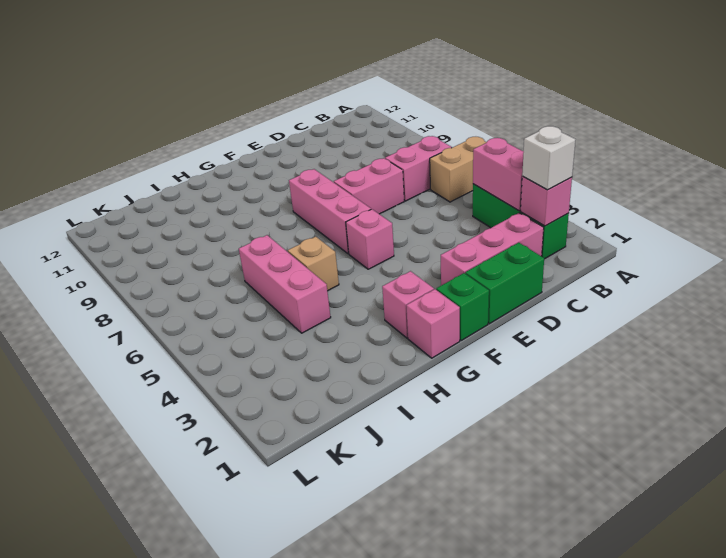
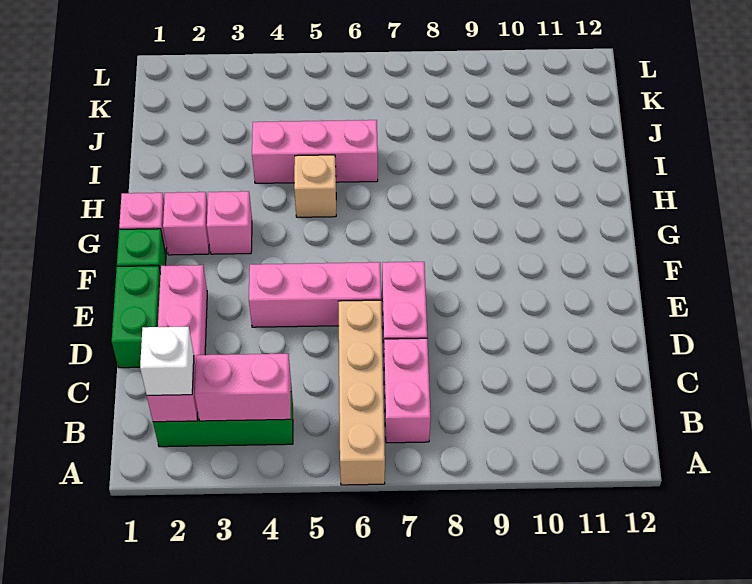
tan 1x2 brick [430,137,487,202] -> tan 1x4 brick [338,300,385,485]
pink 1x1 brick [346,209,394,269] -> pink 1x1 brick moved to [207,191,252,254]
pink 1x3 brick [289,169,371,254] -> pink 1x3 brick moved to [249,262,381,327]

